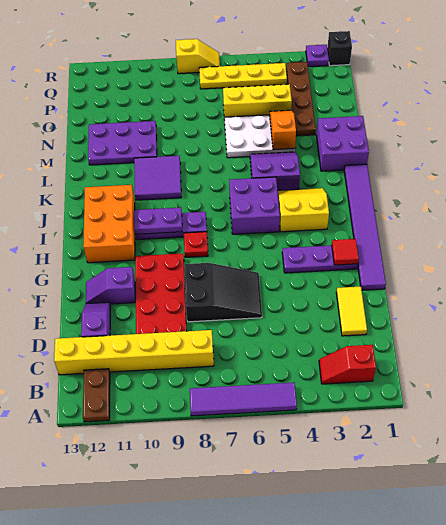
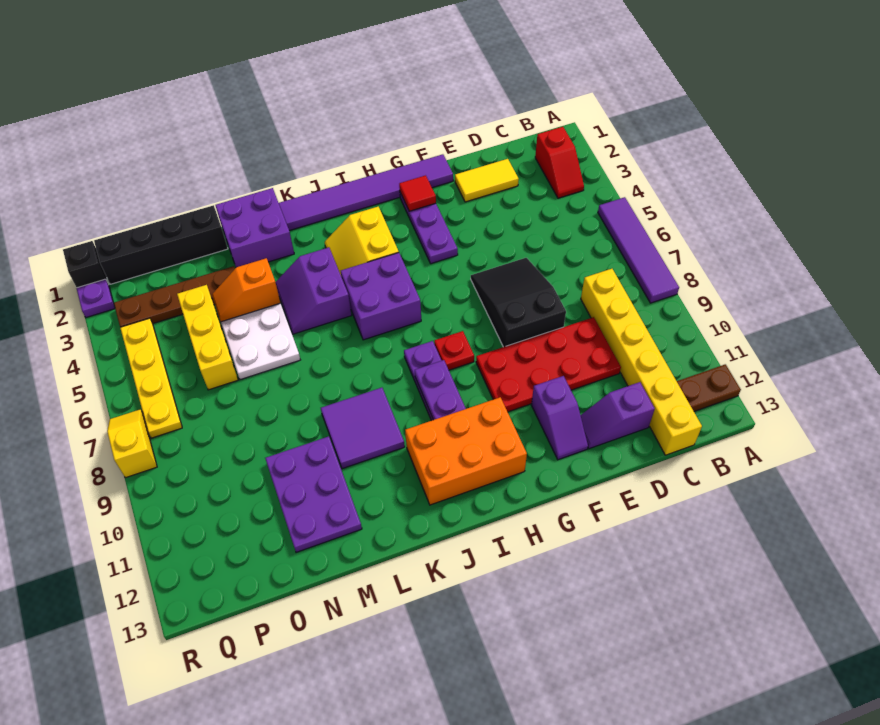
none -> black 1x4 brick [94,205,228,284]

